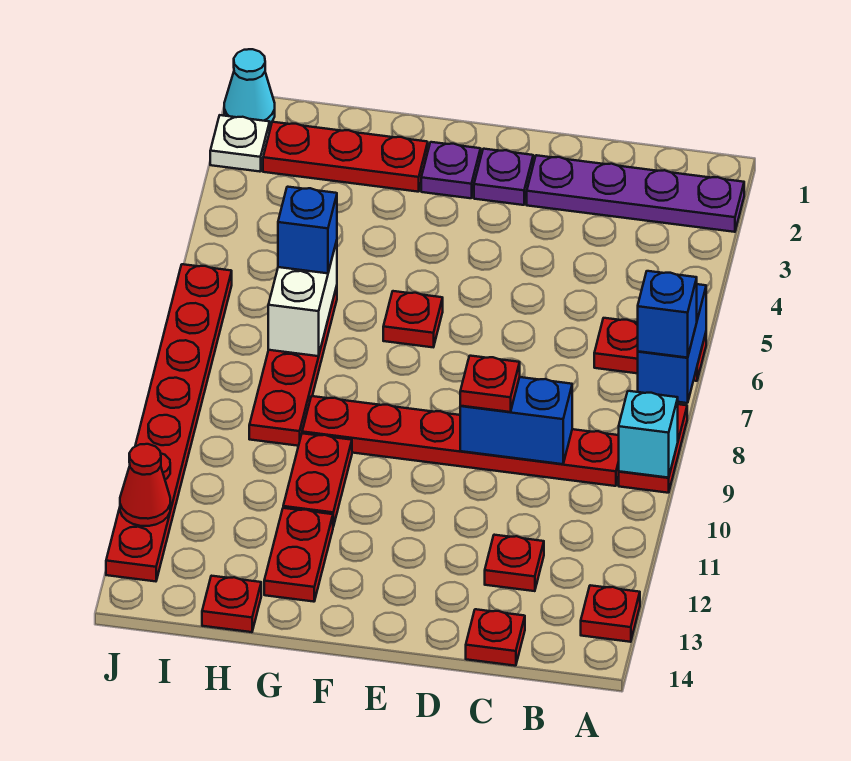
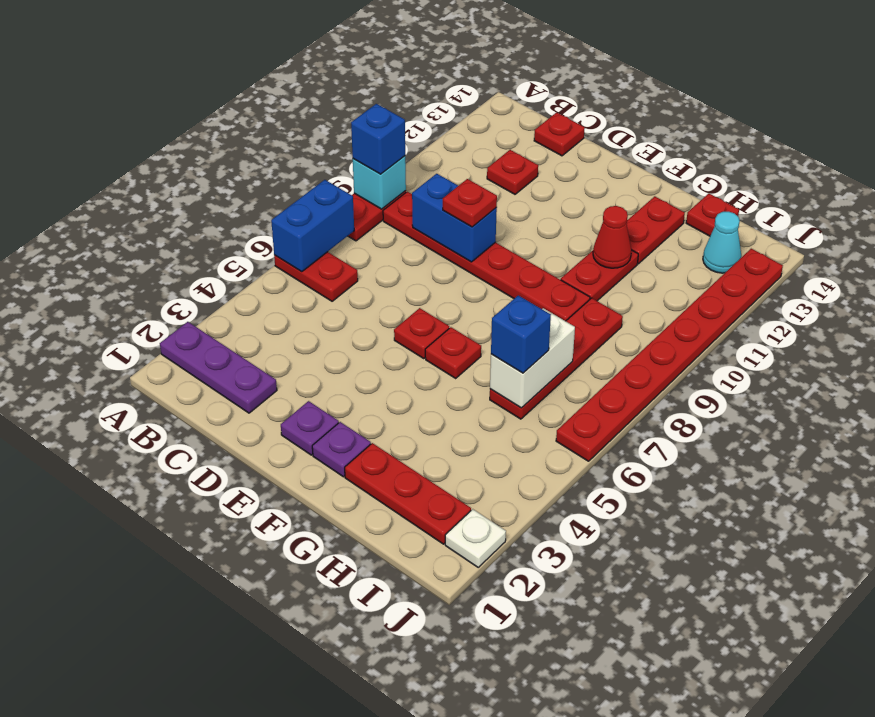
purple 1x4 plate [527,155,744,232] -> purple 1x3 plate [160,322,277,413]
blue 1x1 brick [638,271,697,358] -> blue 1x1 brick moved to [351,104,405,174]
red 1x1 plate [581,585,640,642] -> red 1x1 plate moved to [394,308,449,359]
cyan 1x1 cone [224,49,275,123] -> cyan 1x1 cone moved to [703,212,741,273]
red 1x1 cone [120,444,170,526] -> red 1x1 cone moved to [593,206,631,268]

